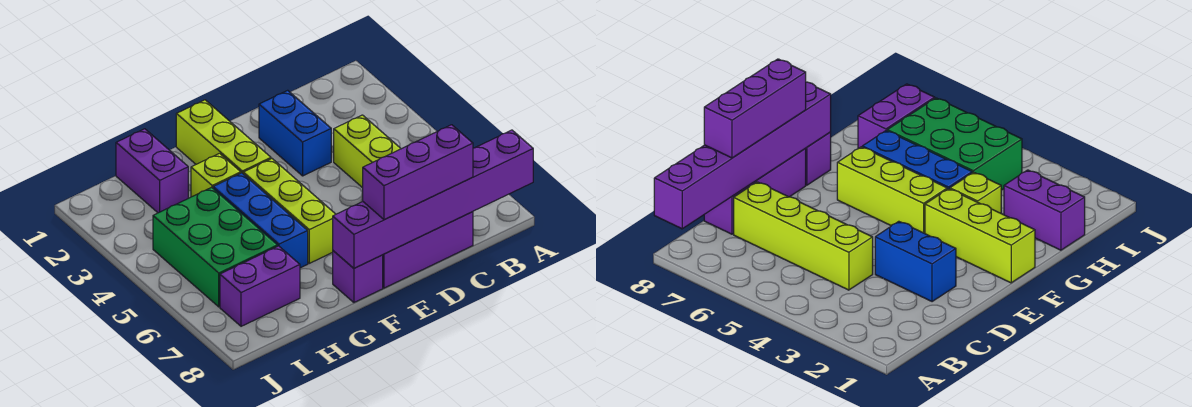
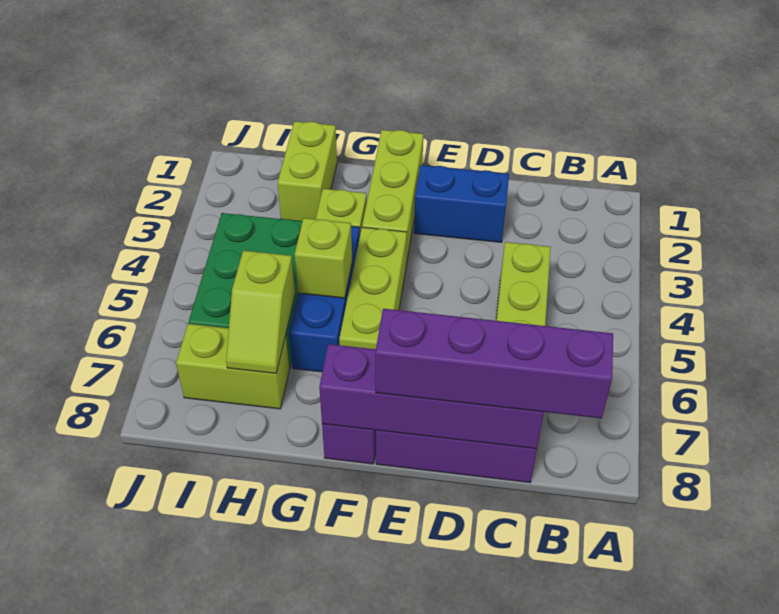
purple 1x6 brick [333,130,533,268] -> purple 1x4 brick [319,344,544,449]
purple 1x3 brick [363,125,473,220] -> purple 1x4 brick [375,309,613,418]
blue 1x2 brick [259,90,331,176] -> blue 1x2 brick turned to [414,165,509,243]
none -> lime 1x1 brick [295,218,352,298]
purple 1x2 brick [116,129,188,213] -> lime 1x2 brick [278,121,337,221]
none -> lime 1x2 slope [226,251,295,374]
purple 1x2 brick [220,246,300,326] -> lime 1x2 brick [176,324,289,409]

